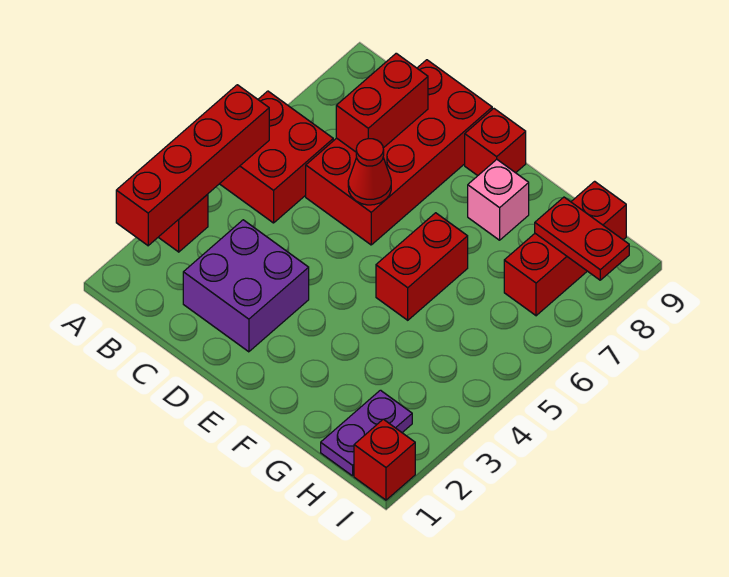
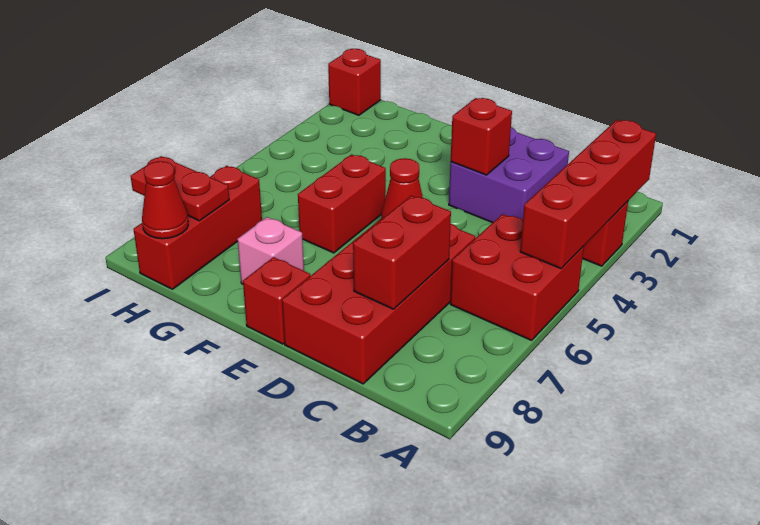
none -> red 1x1 brick [451,98,512,175]
purple 1x2 plate [321,390,412,476] -> none
none -> red 1x1 cone [142,161,188,239]

